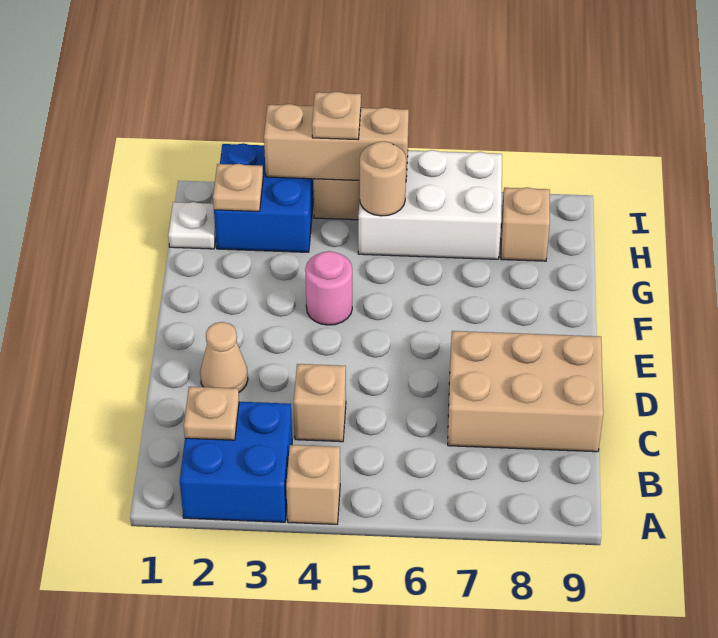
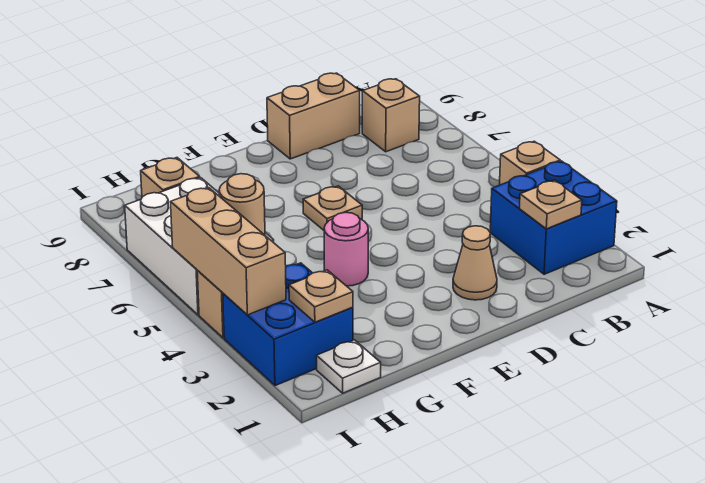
tan 1x1 brick [294,364,346,442] -> tan 1x1 brick moved to [362,79,420,152]
tan 2x3 brick [448,331,603,452] -> tan 1x2 brick [267,73,360,159]
tan 1x1 plate [312,91,361,140] -> tan 1x1 plate moved to [303,186,362,230]

